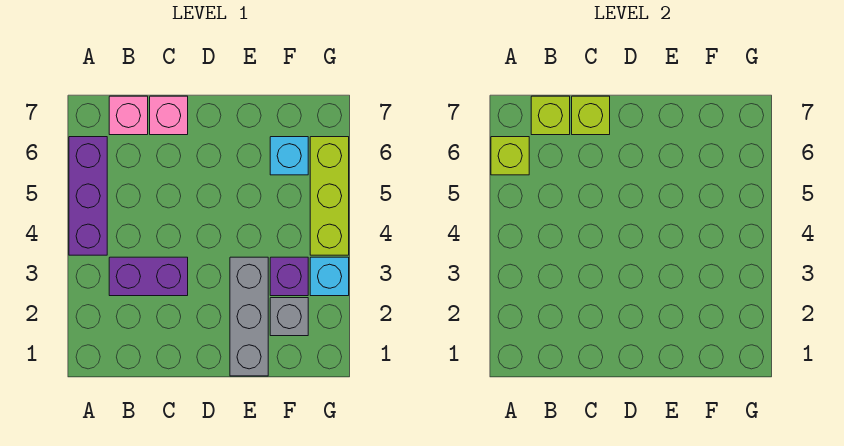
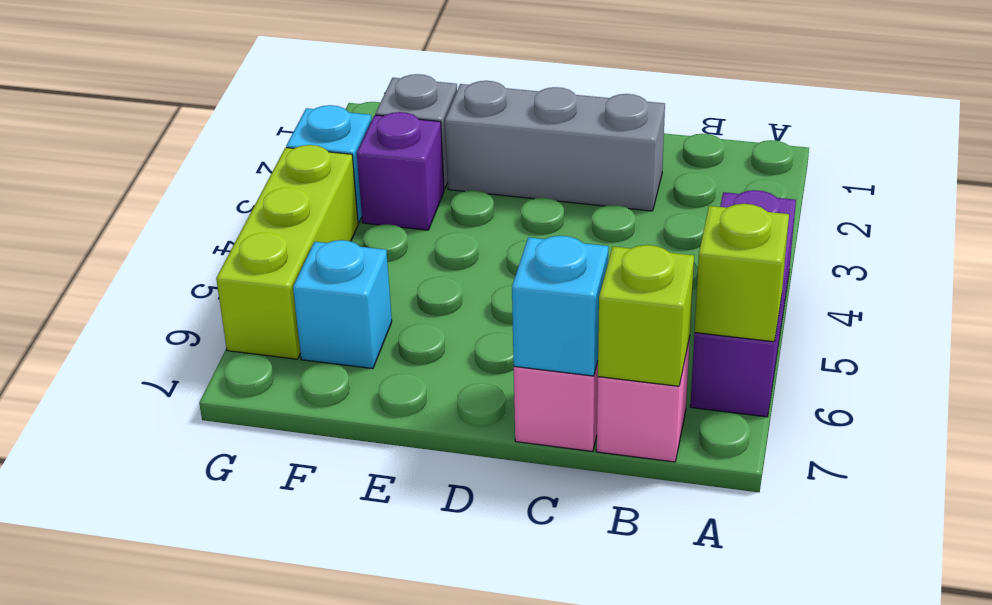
purple 1x2 brick [109,257,188,296] -> none
lime 1x1 brick [572,96,610,135] -> cyan 1x1 brick [512,236,609,376]
grey 1x3 brick [230,257,268,376] -> grey 1x3 brick turned to [445,81,665,211]

